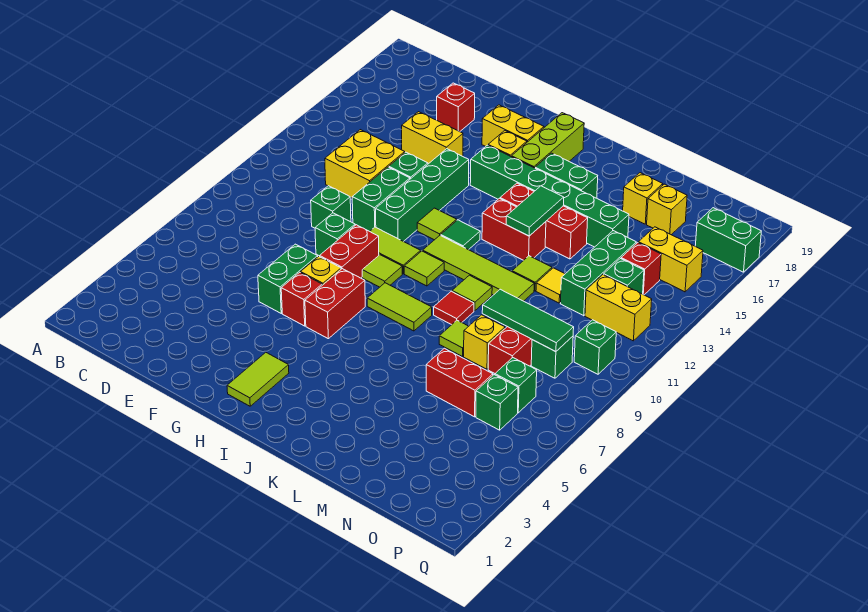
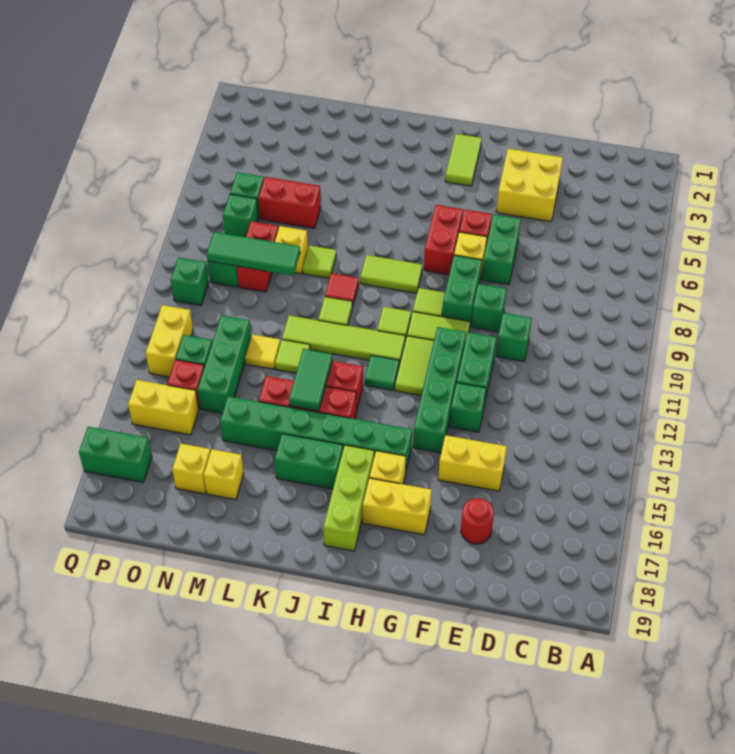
yellow 2x2 brick [325,130,405,198] -> yellow 2x2 brick moved to [496,149,563,222]
red 1x1 brick [437,83,475,132] -> red 1x1 round brick [461,498,494,544]
red 1x2 brick [320,225,379,278] -> green 1x2 brick [442,255,482,324]
lime 1x1 tile [417,208,457,240] -> lime 1x2 tile [395,336,434,395]
yellow 1x2 brick [585,275,652,341] -> yellow 1x2 brick turned to [146,305,193,377]

